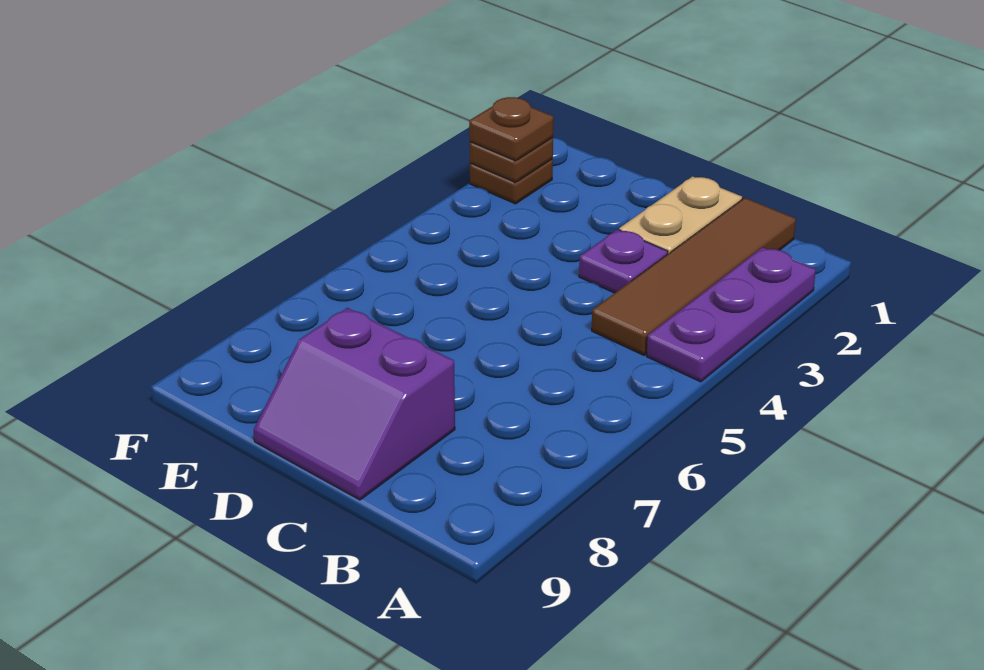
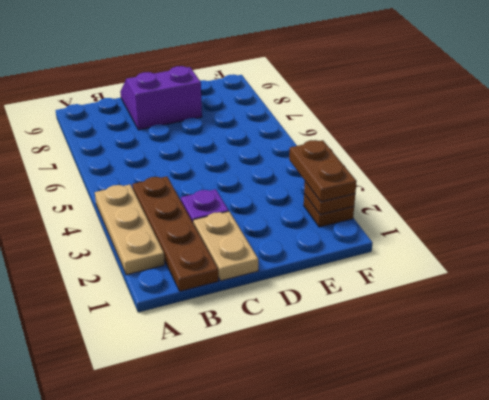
purple 1x3 plate [647,247,816,382] -> tan 1x3 plate [95,185,165,275]
brown 1x4 tile [592,198,796,355] -> brown 1x4 plate [132,176,218,291]
brown 1x1 plate [469,97,554,161] -> brown 1x2 plate [289,140,357,202]

